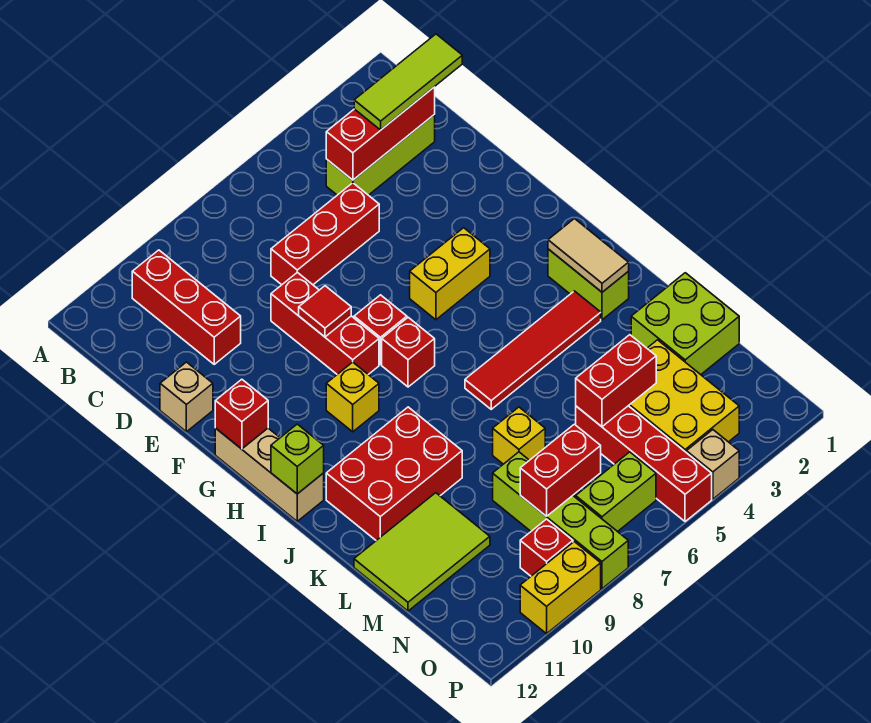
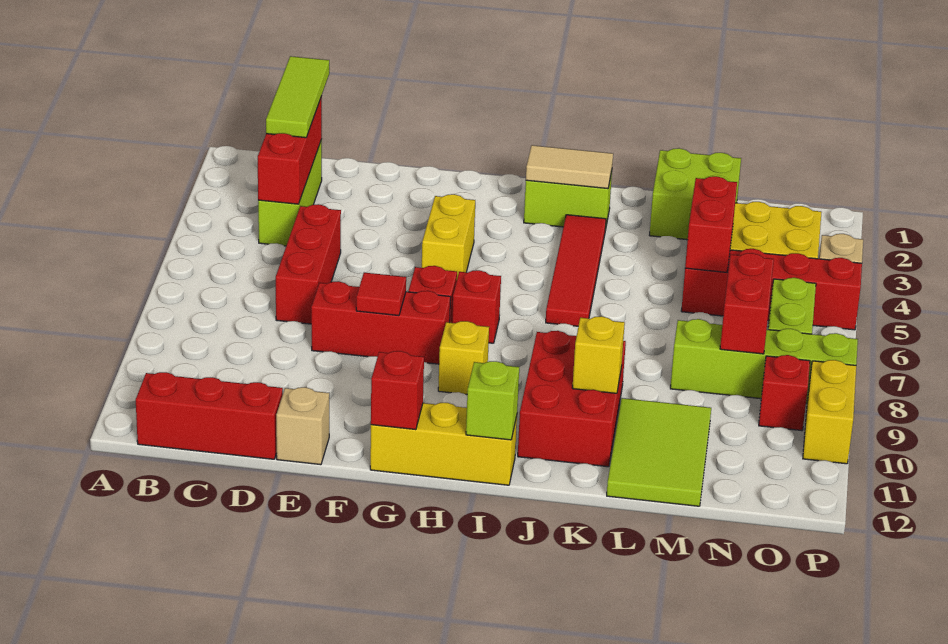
red 1x3 brick [132,250,241,364] -> red 1x3 brick moved to [136,372,283,459]
tan 1x3 brick [215,428,324,521] -> yellow 1x3 brick [370,403,517,485]
yellow 1x1 brick [493,407,545,464] -> yellow 1x1 brick moved to [573,316,625,393]

